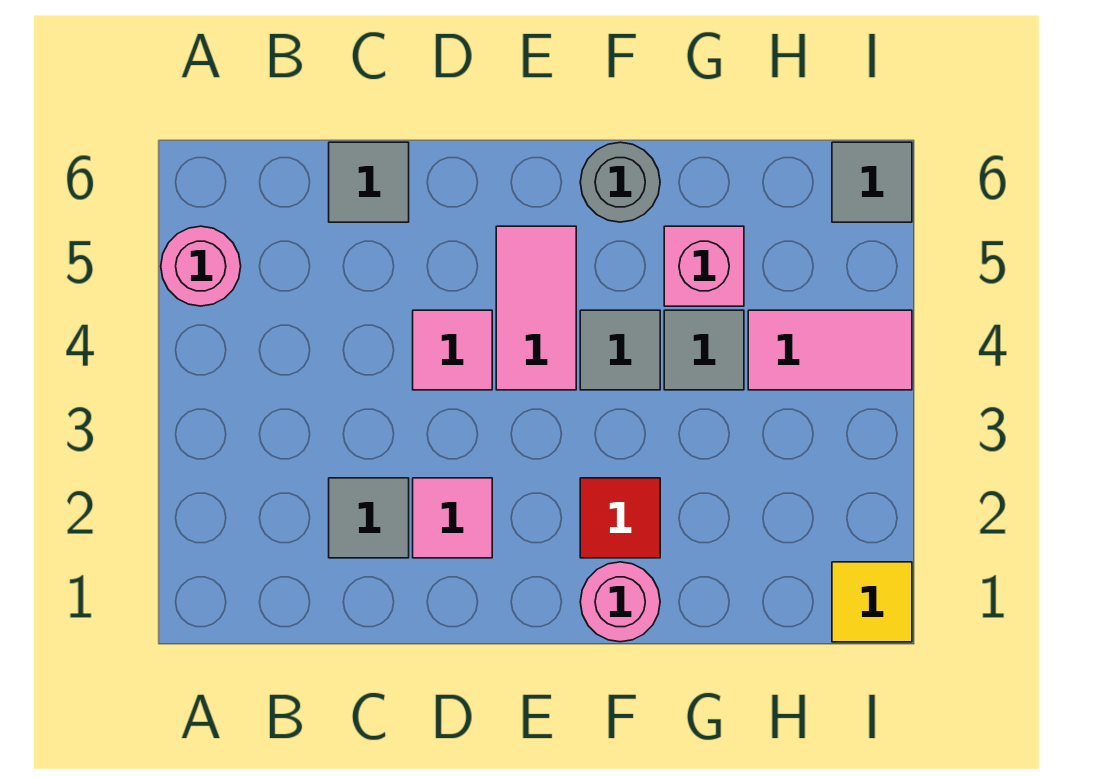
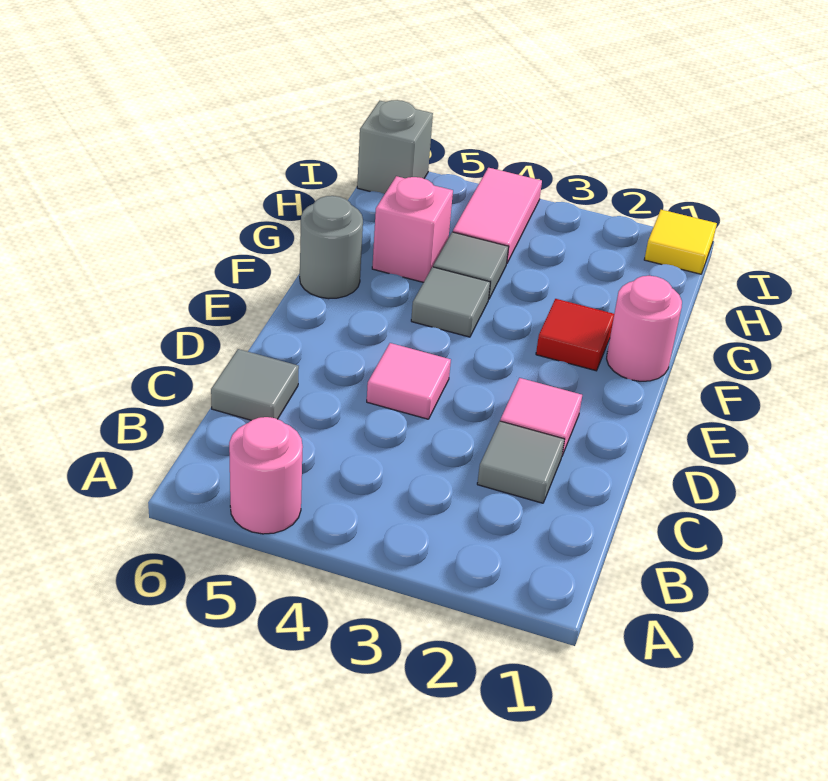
pink 1x2 tile [496,226,576,390] -> none
grey 1x1 tile [832,142,912,222] -> grey 1x1 brick [357,100,433,194]

